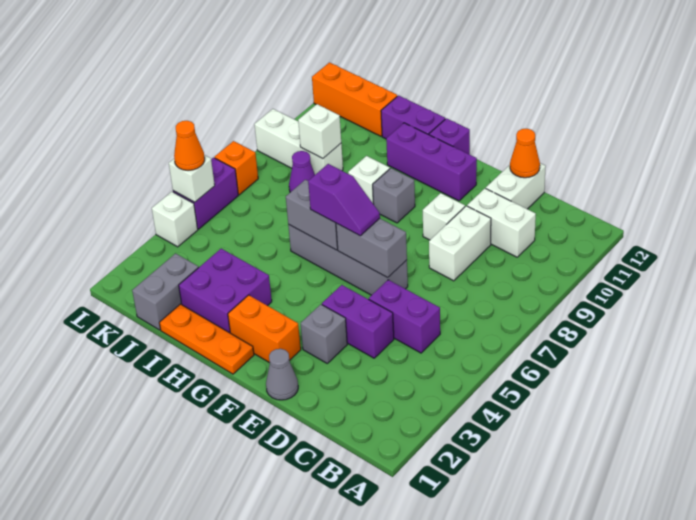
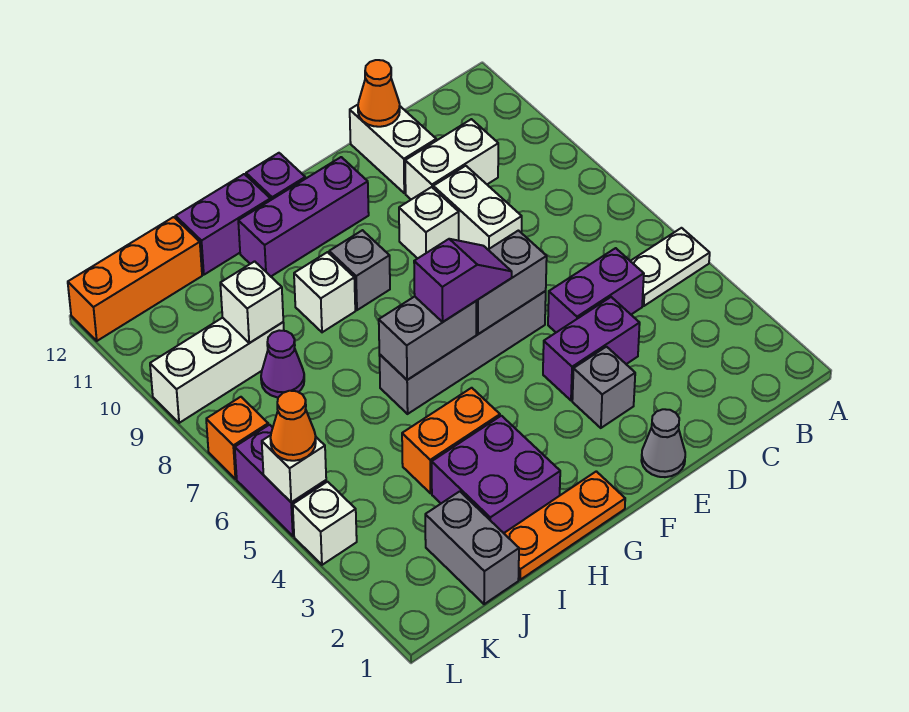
none -> white 1x2 plate [631,228,710,306]
orange 1x2 brick [228,295,301,363] -> orange 1x2 brick moved to [402,388,500,493]

